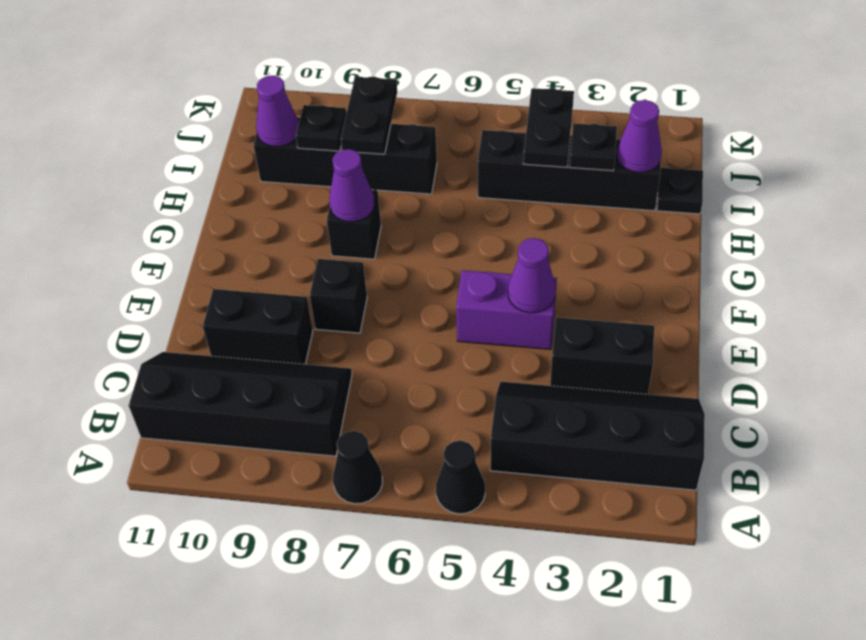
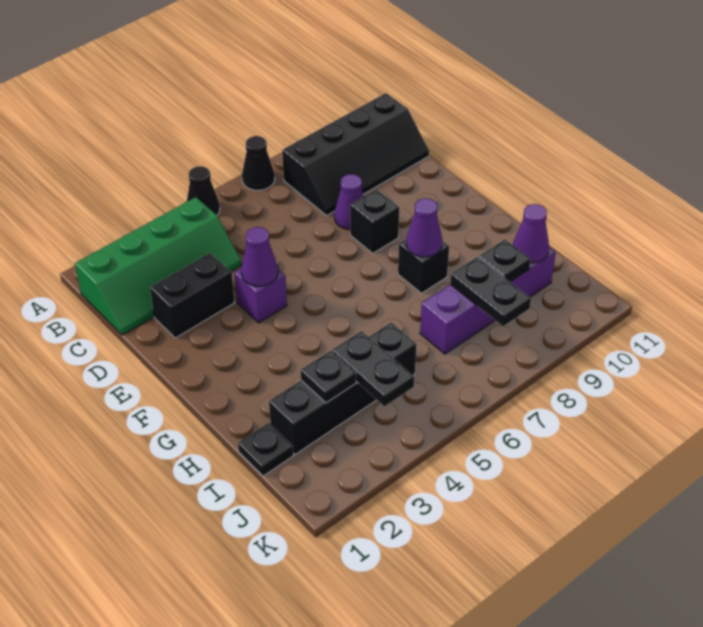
black 2x4 slope [490,382,705,490] -> green 2x4 slope [75,197,241,335]
black 1x2 brick [203,289,313,364] -> none
purple 1x2 brick [456,270,557,349] -> purple 1x1 brick [234,269,287,323]
purple 1x1 cone [617,100,662,172] -> purple 1x1 cone moved to [334,174,364,230]
black 1x4 brick [253,117,437,194] -> purple 1x4 brick [420,244,556,354]

